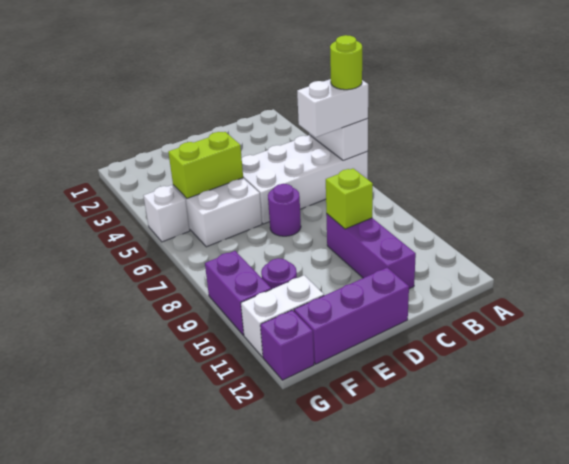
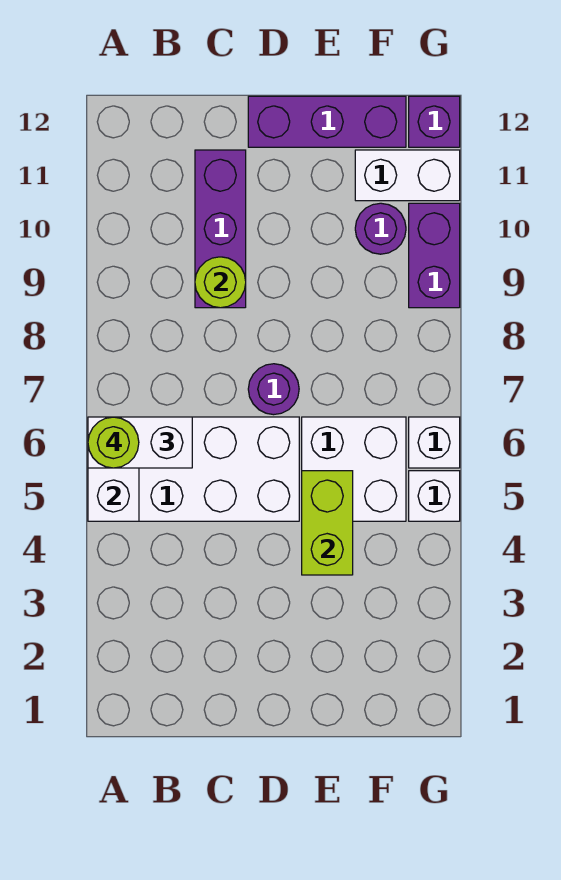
lime 1x1 brick [326,169,373,229] -> lime 1x1 round brick [195,257,246,308]
lime 1x2 brick [168,132,243,198] -> lime 1x2 brick turned to [302,471,353,575]
none -> white 1x1 brick [409,417,460,468]

